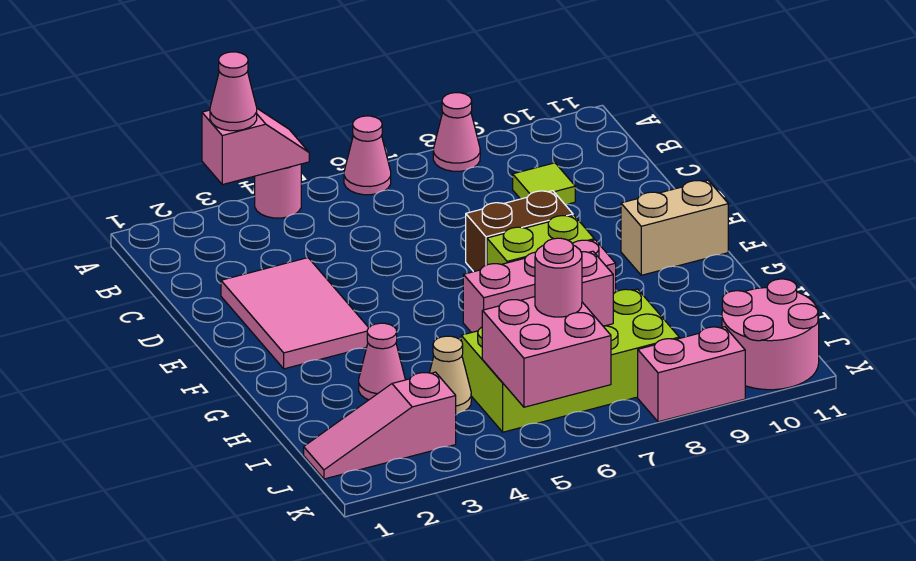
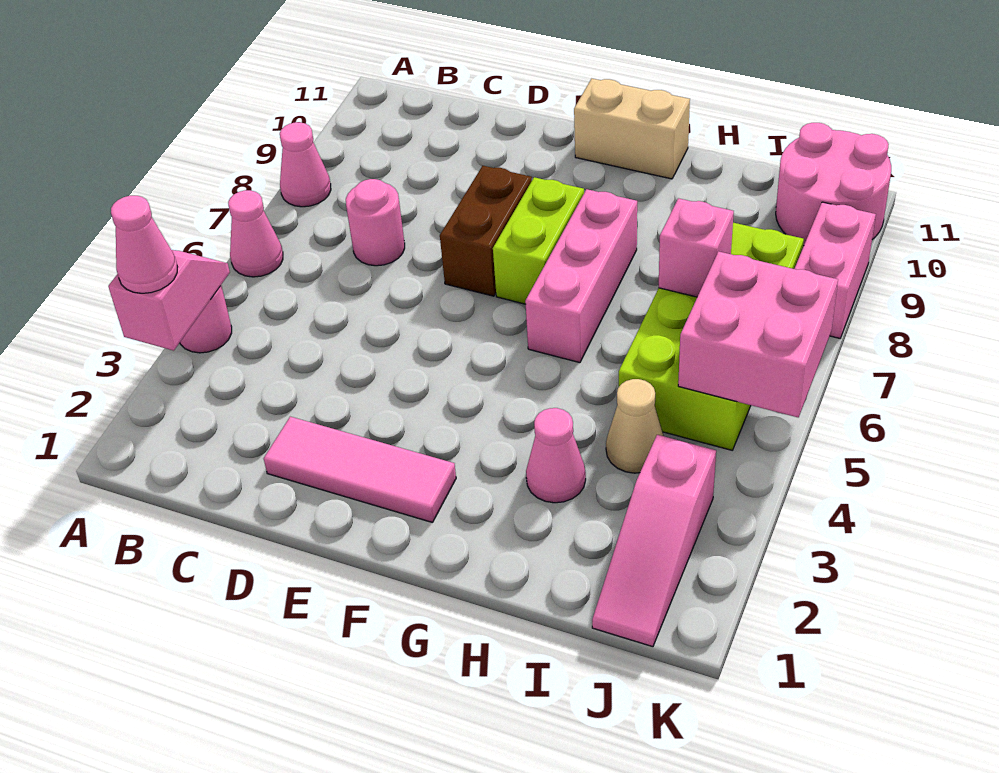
lime 1x1 tile [513,163,575,204] -> none
pink 2x3 tile [221,258,369,369] -> pink 1x3 tile [264,417,456,523]
tan 1x2 brick [621,180,728,275] -> tan 1x2 brick turned to [574,79,690,179]
pink 1x1 round brick [535,238,582,317] -> pink 1x1 round brick moved to [346,179,405,266]

